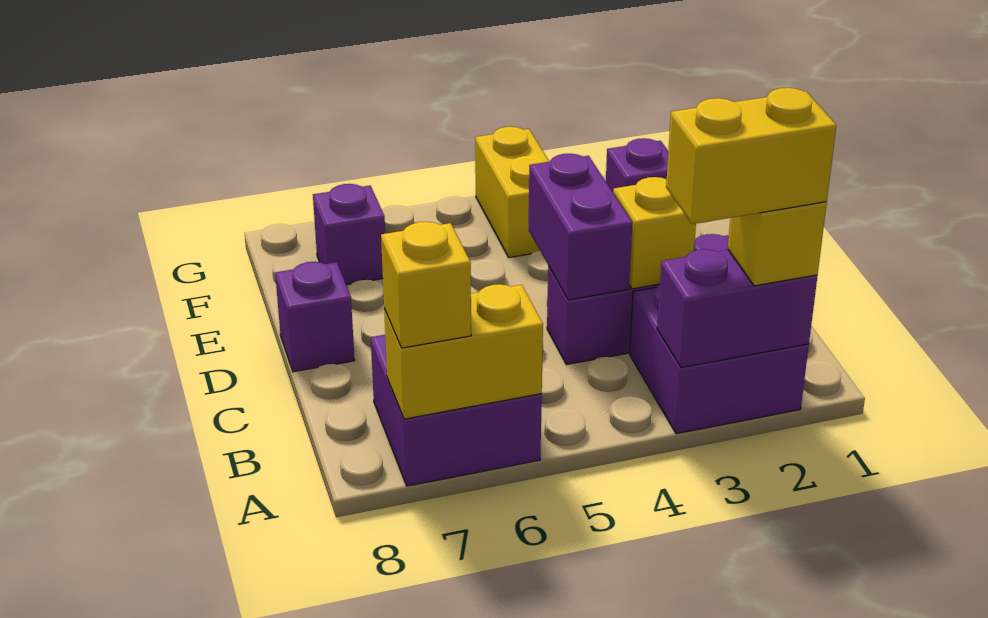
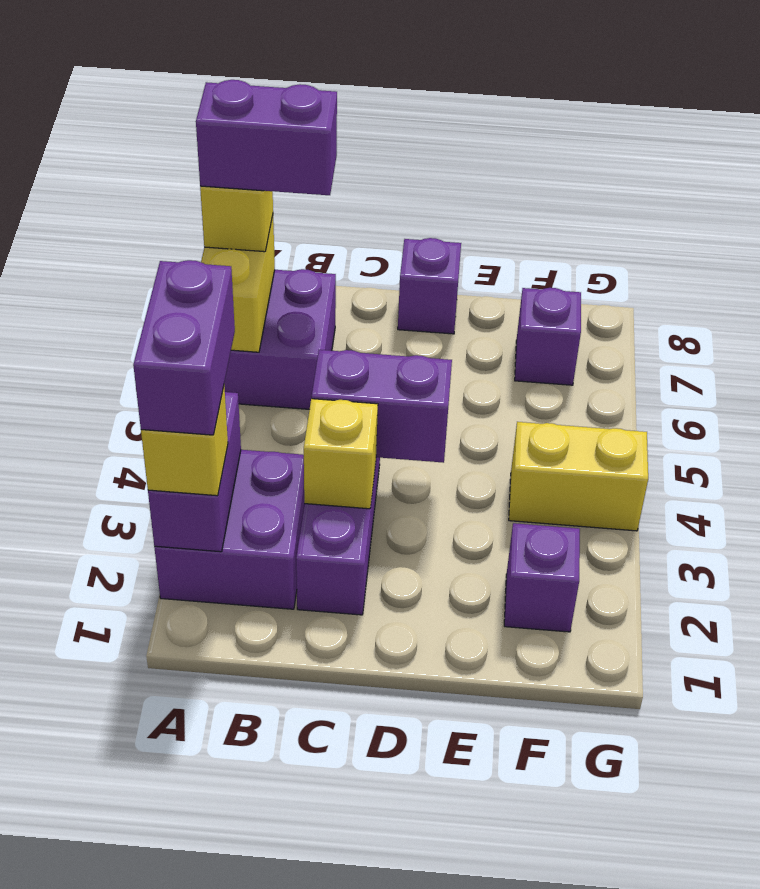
yellow 1x2 brick [666,88,836,224] -> purple 1x2 brick [133,260,235,435]
none -> purple 1x2 brick [196,80,337,195]

